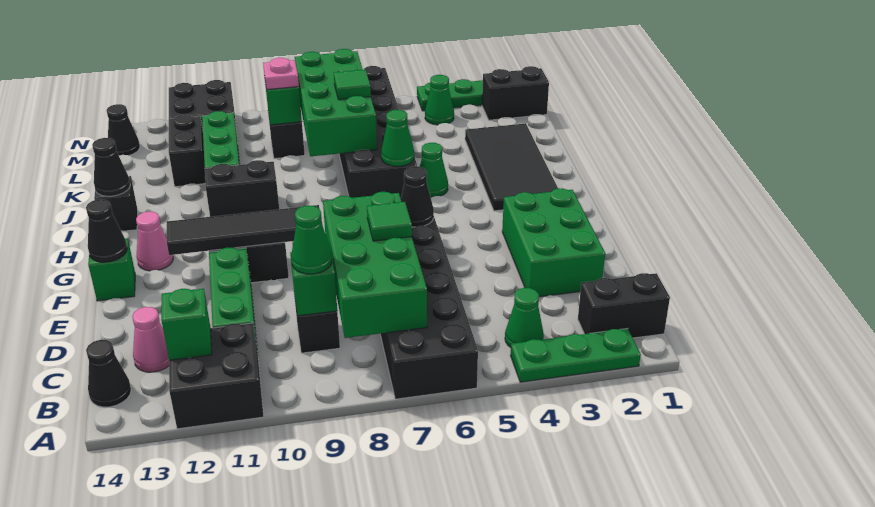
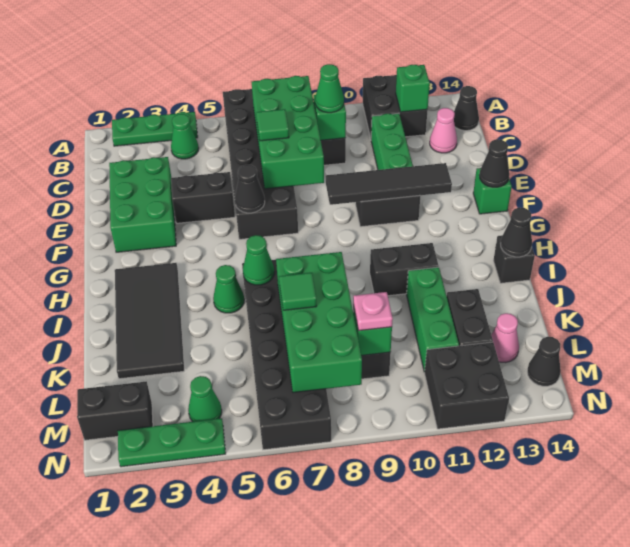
black 1x2 brick [578,273,670,338] -> black 1x2 brick moved to [171,172,235,223]
pink 1x1 cone [136,212,173,271] -> pink 1x1 cone moved to [491,313,519,363]

